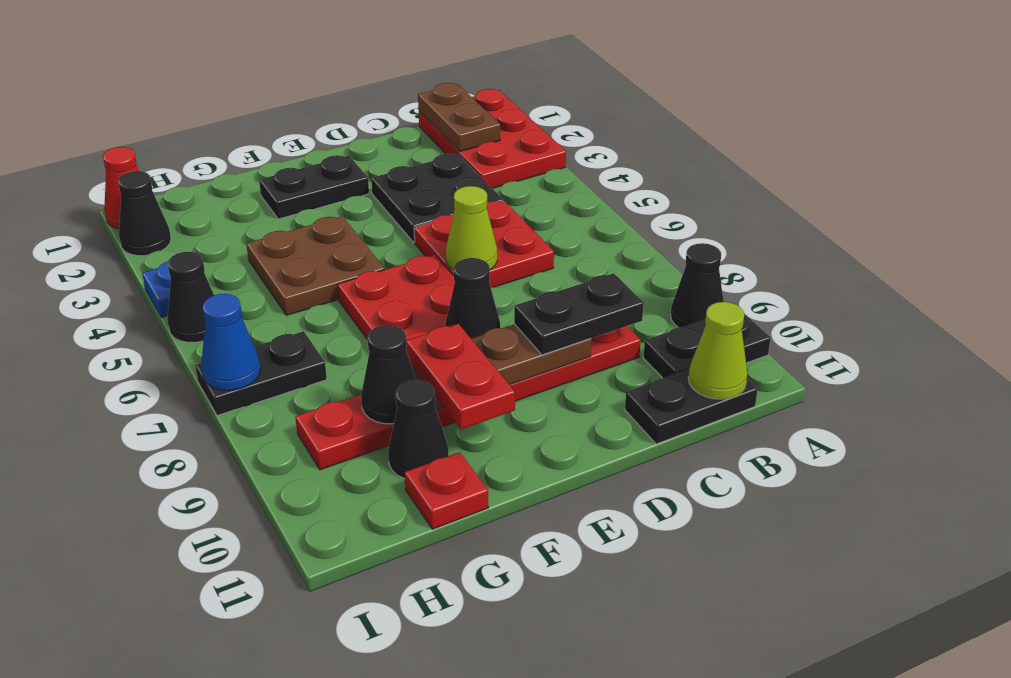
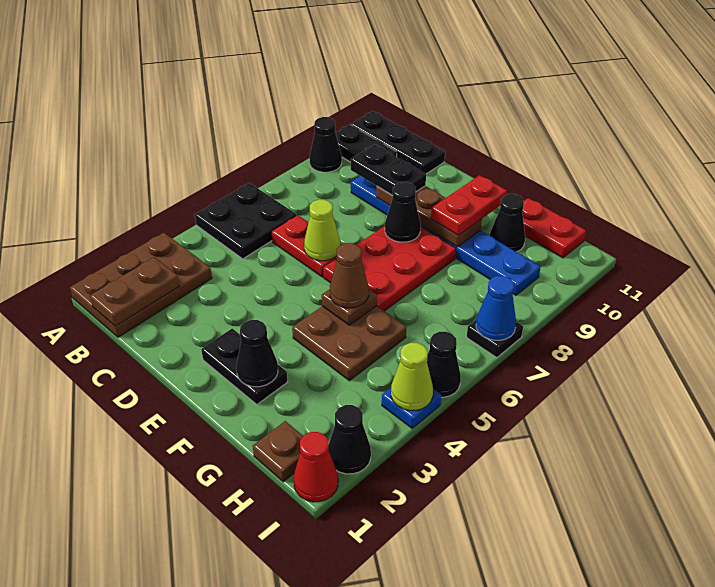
red 2x3 plate [419,89,566,188] -> brown 2x3 plate [70,233,212,337]
black 1x2 plate [625,369,758,444] -> black 1x3 plate [351,111,445,174]
lime 1x1 cone [688,302,748,399] -> lime 1x1 cone moved to [391,343,433,410]
black 2x2 plate [371,154,503,243] -> black 2x2 plate moved to [195,183,296,259]
red 2x2 plate [414,201,554,288] -> red 1x2 plate [271,215,342,277]
red 1x6 plate [295,326,641,470] -> blue 1x6 plate [351,176,541,295]
none -> brown 1x1 plate [322,289,377,325]
none -> brown 1x1 cone [330,243,369,308]
black 1x1 cone [361,325,416,424] -> black 1x1 cone moved to [236,320,278,387]
red 1x1 plate [405,452,488,529] -> red 1x2 plate [522,198,586,258]
none -> brown 1x1 plate [253,421,303,482]
black 1x2 plate [195,331,327,416] -> black 1x1 plate [467,320,523,358]

